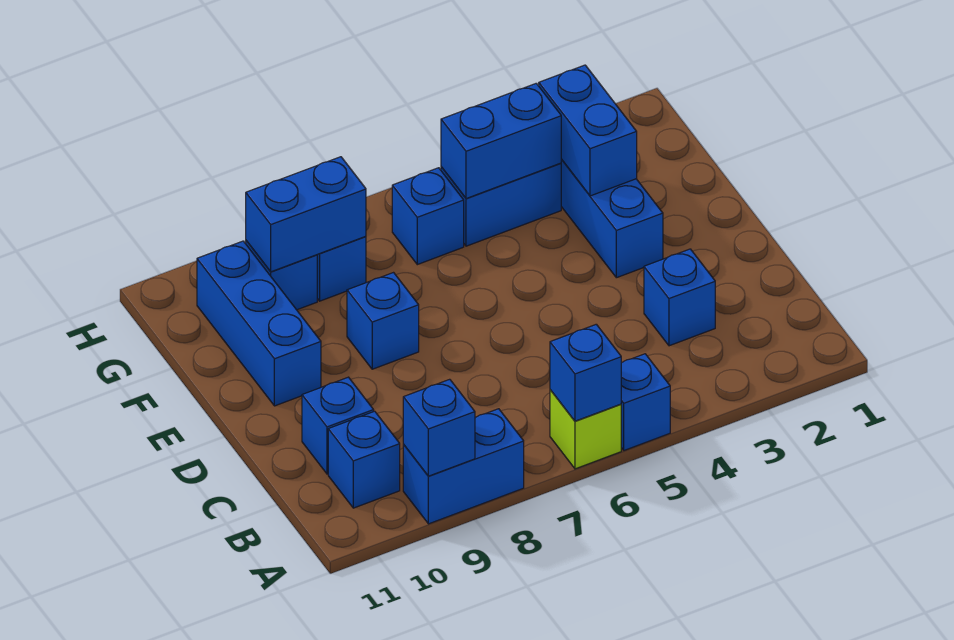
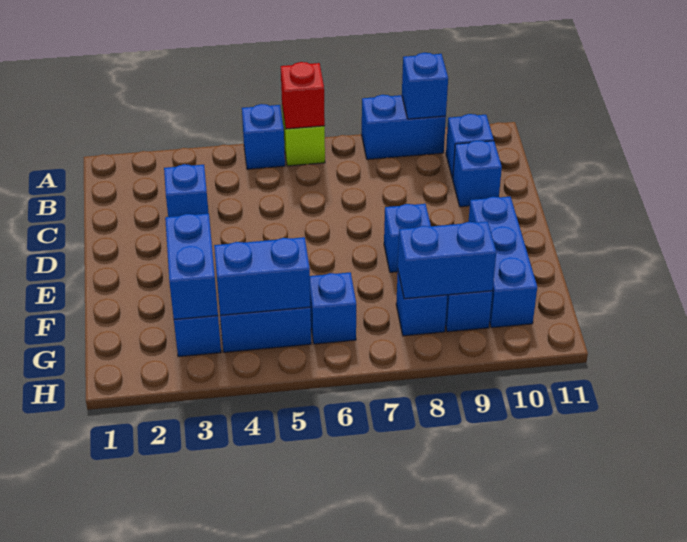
blue 1x1 brick [550,324,621,421] -> red 1x1 brick [281,62,325,129]

